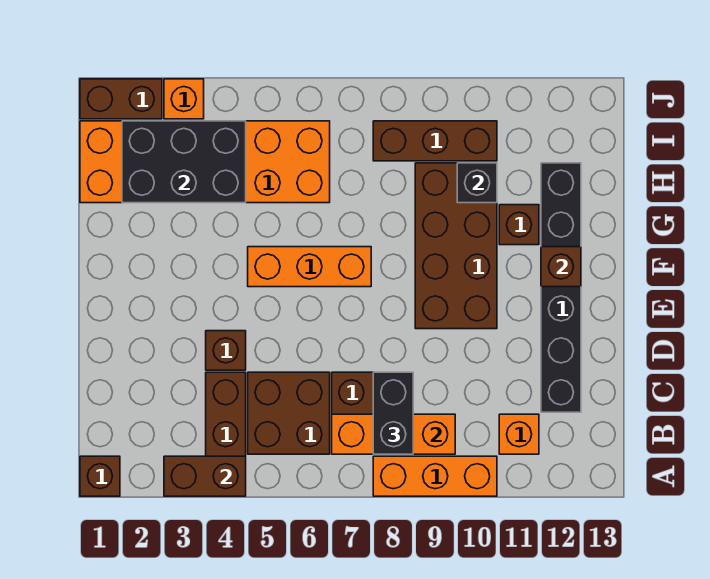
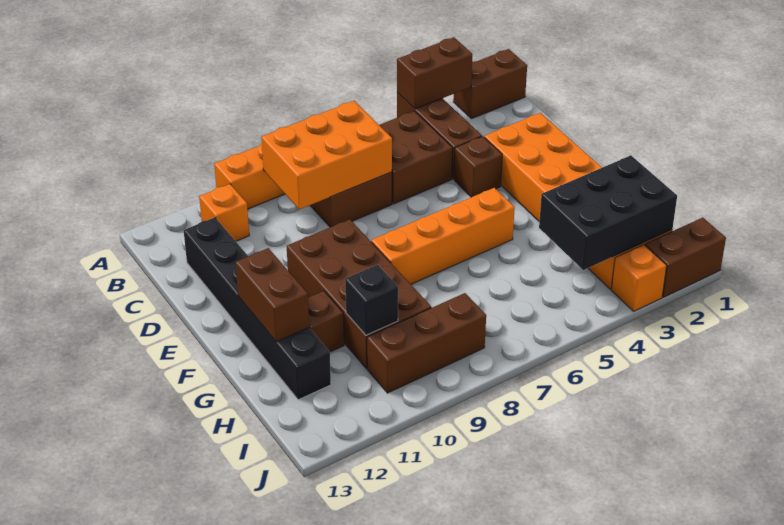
brown 1x1 brick [80,456,120,496] -> brown 1x2 brick [453,49,527,119]
orange 1x3 brick [332,414,455,454] -> orange 2x3 brick [261,101,392,209]
black 1x2 brick [373,372,413,454] -> none
orange 1x3 brick [248,247,371,287] -> orange 1x4 brick [371,188,515,284]
brown 1x1 brick [541,247,581,287] -> brown 1x2 brick [235,248,309,342]
orange 2x6 brick [80,121,330,203] -> orange 2x6 brick turned to [484,113,672,289]

